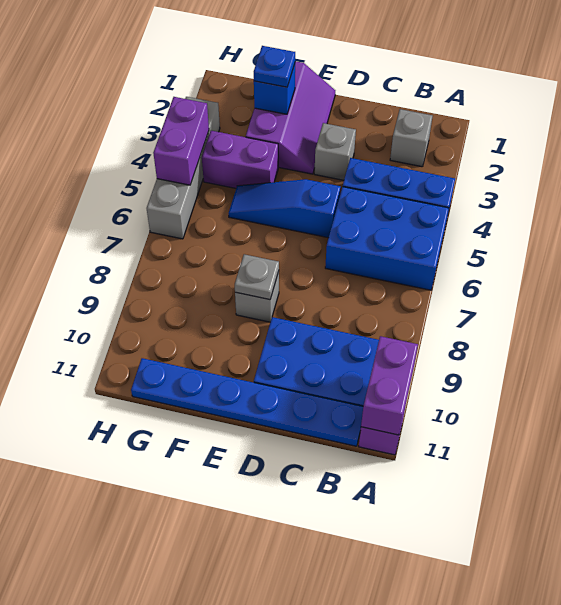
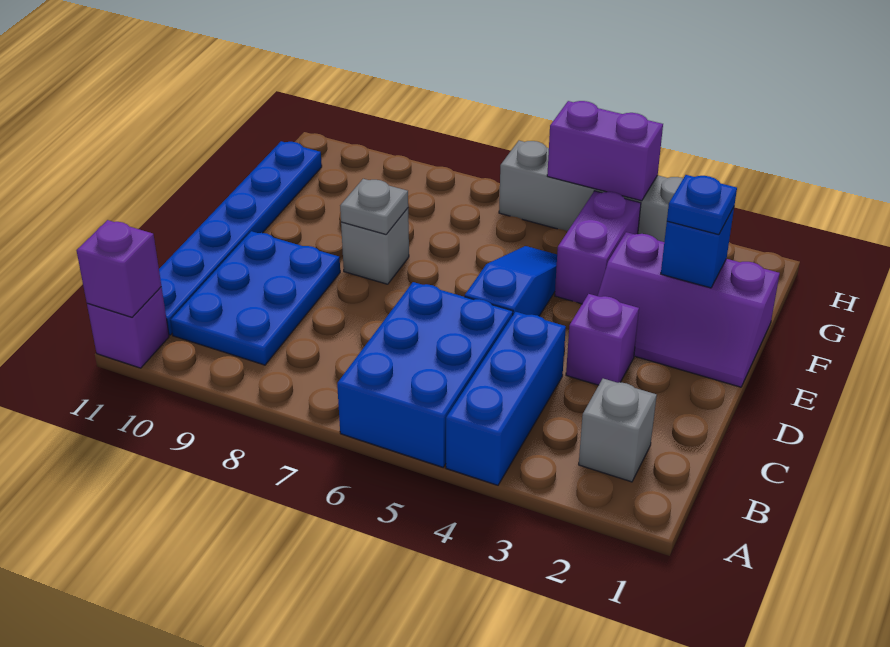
purple 1x2 brick [361,336,418,435] -> purple 1x1 brick [77,220,161,317]
grey 1x1 brick [314,123,356,180] -> purple 1x1 brick [566,294,639,385]

